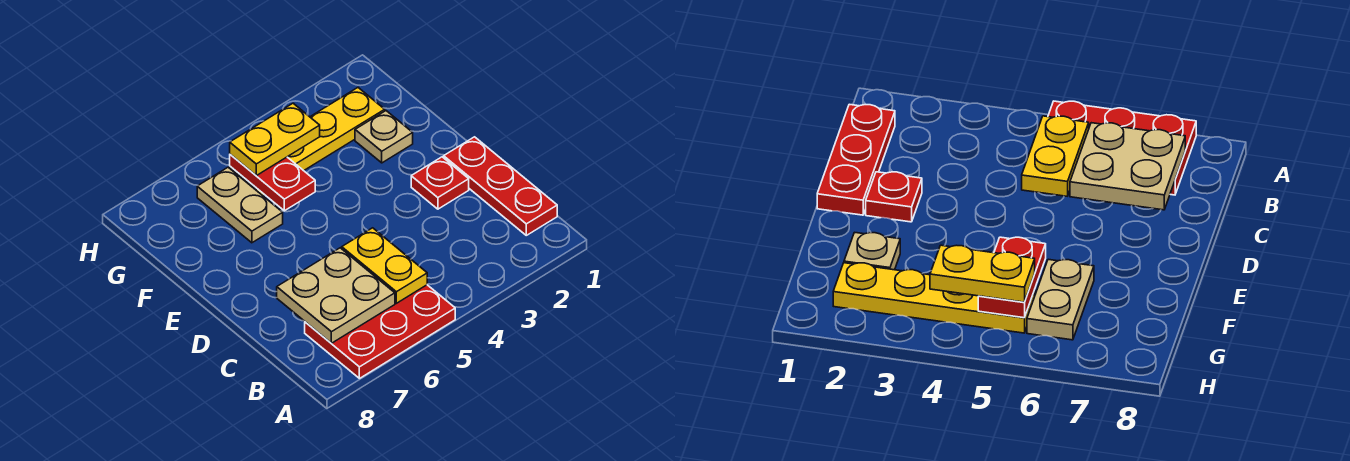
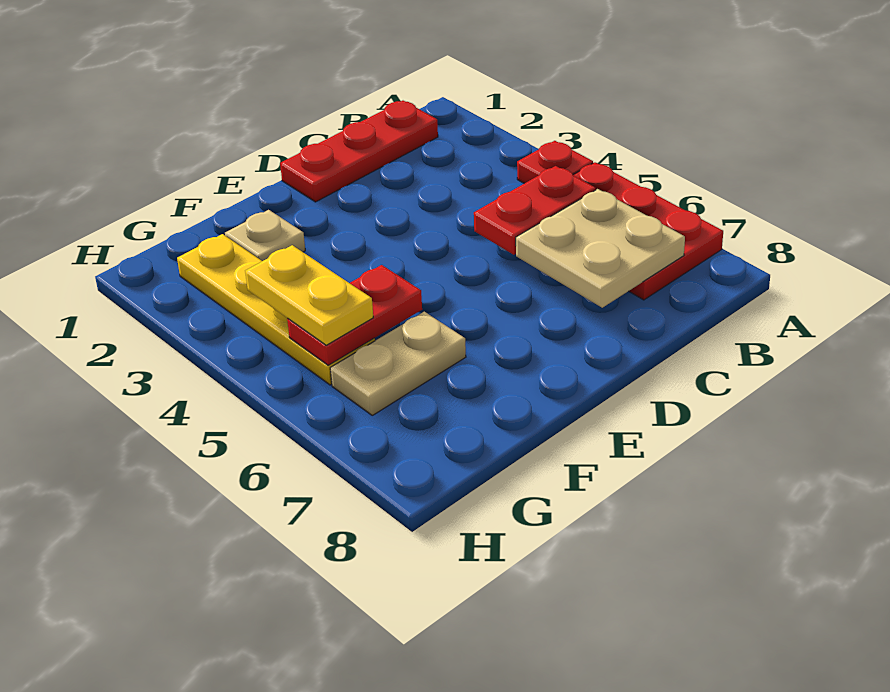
yellow 1x2 plate [342,228,427,303] -> red 1x2 plate [474,166,596,255]
red 1x1 plate [411,157,469,209] -> red 1x1 plate moved to [517,141,593,183]

